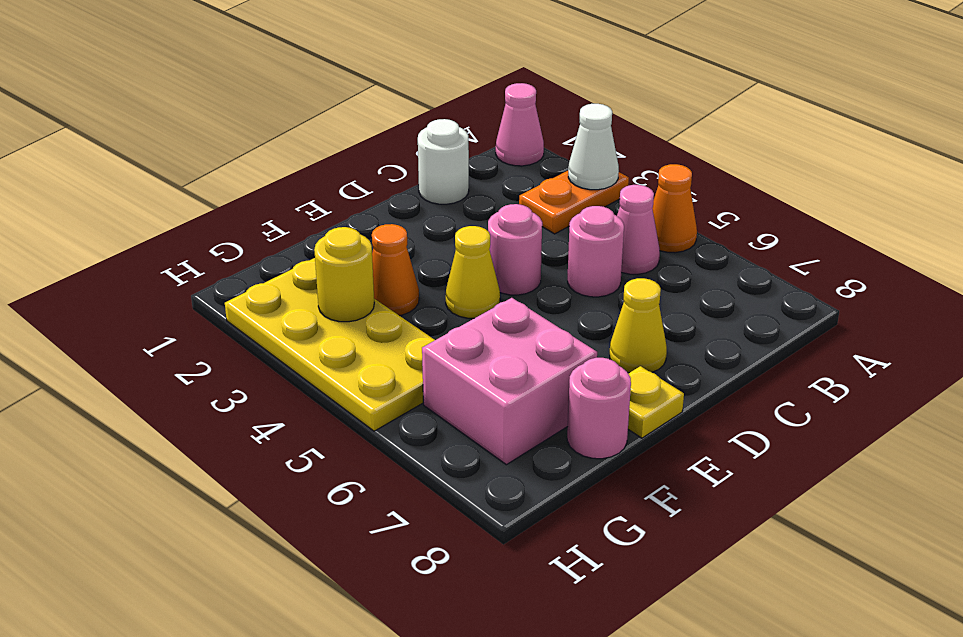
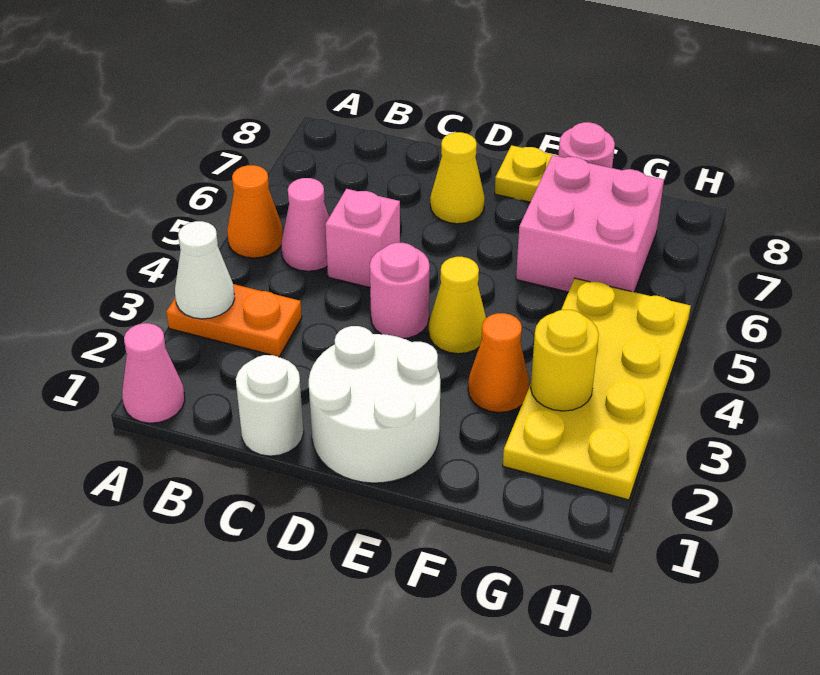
pink 1x1 round brick [568,206,624,297] -> pink 1x1 brick [325,189,400,287]
none -> white 2x2 round brick [309,326,440,483]

